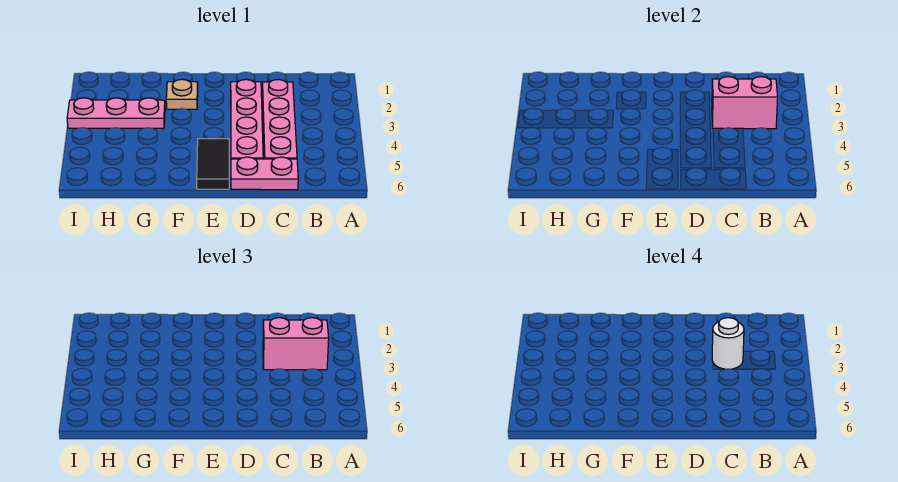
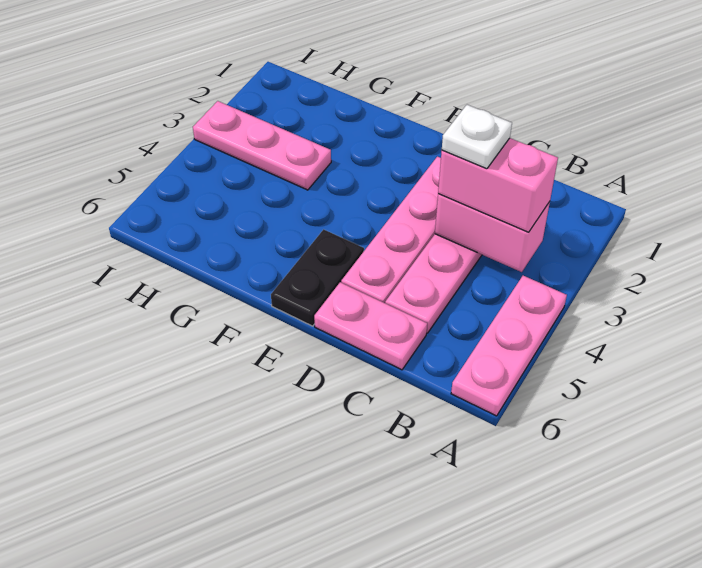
none -> pink 1x3 plate [451,276,567,416]
white 1x1 round brick [712,318,744,369] -> white 1x1 plate [442,105,512,169]
black 1x2 tile [197,139,229,189] -> black 1x2 plate [271,229,364,326]
tan 1x1 plate [166,79,198,109] -> none

